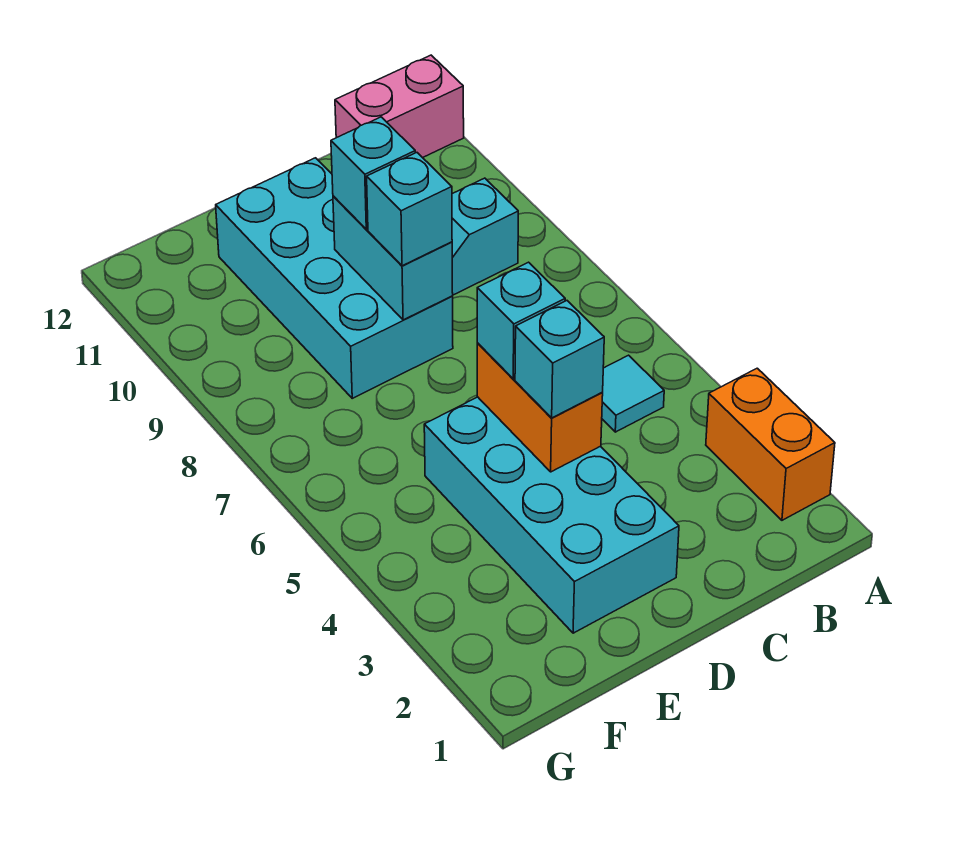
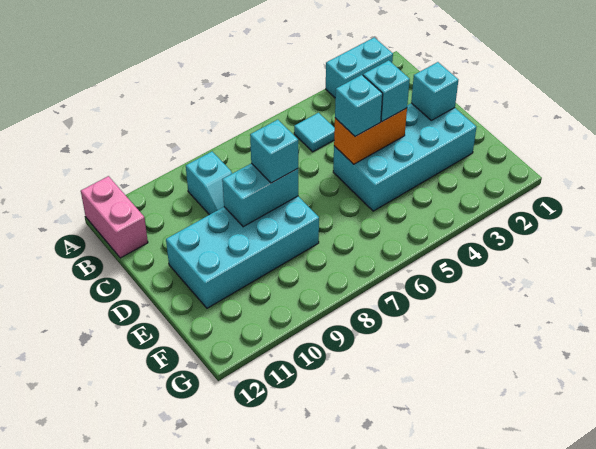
orange 1x2 brick [706,368,835,520] -> cyan 1x2 brick [326,37,393,98]
cyan 1x1 brick [331,117,415,229] -> cyan 1x1 brick moved to [411,62,458,120]

